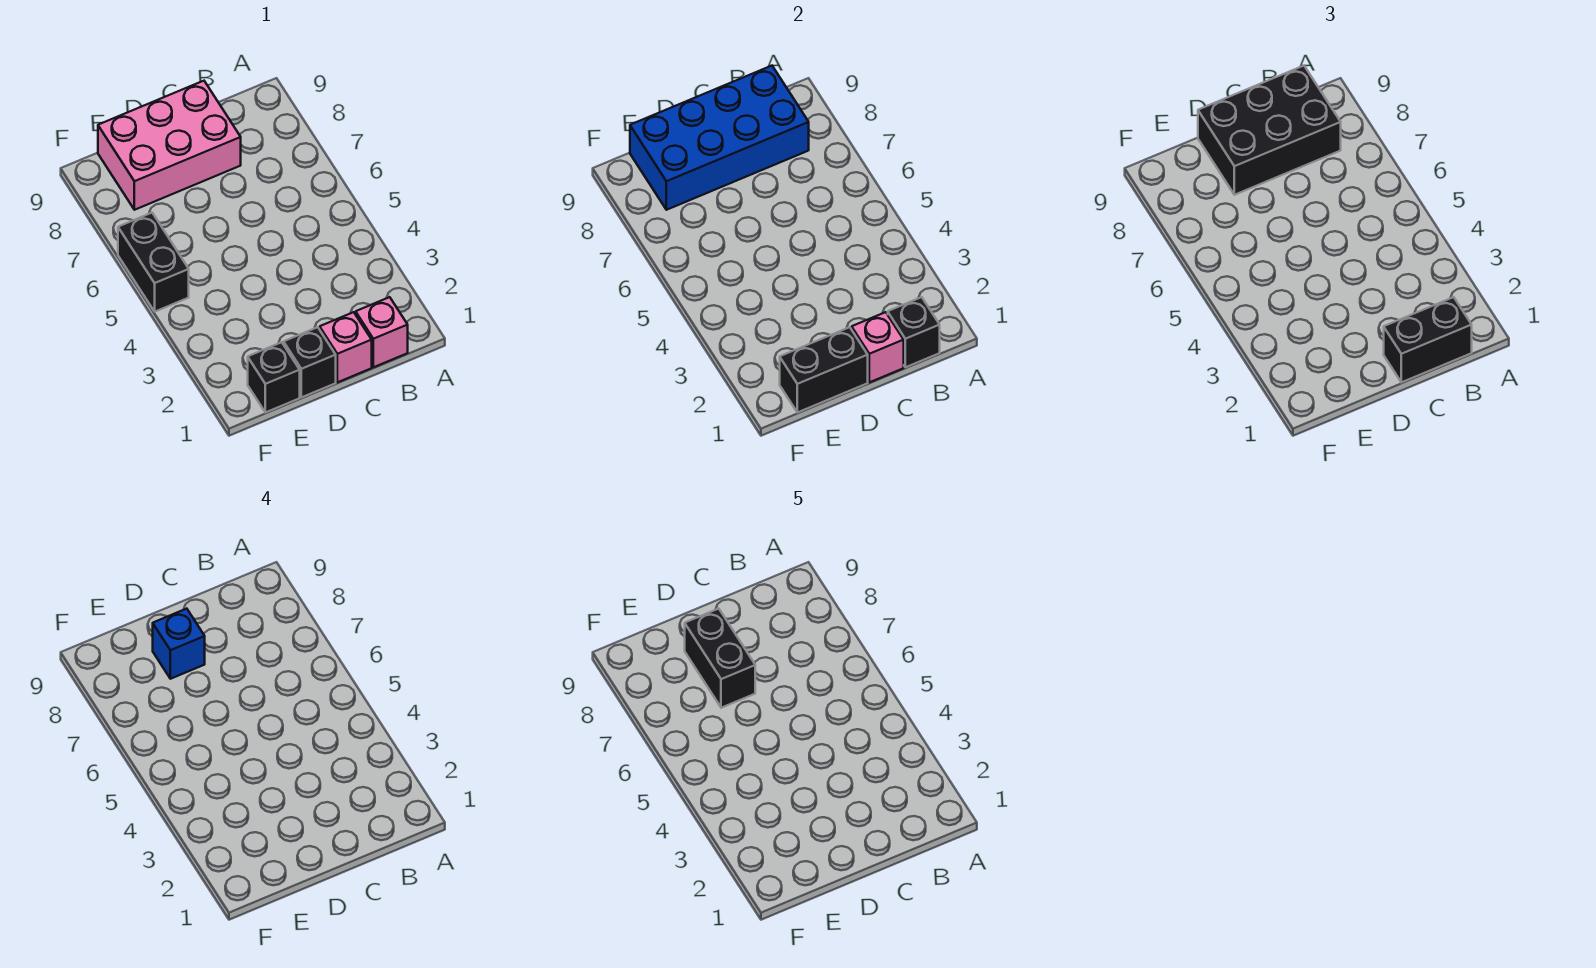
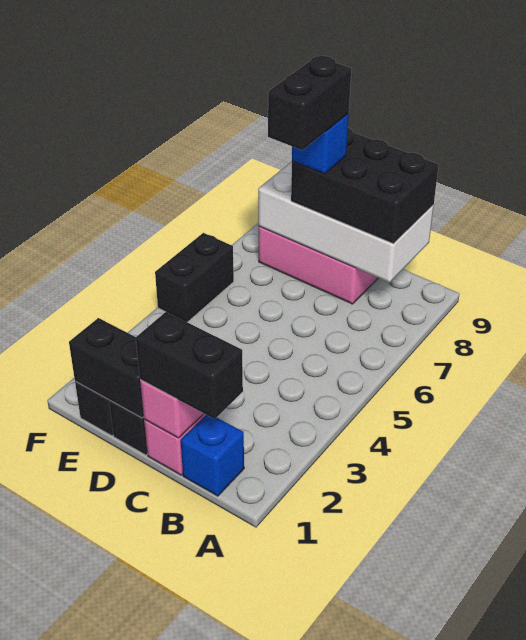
pink 1x1 brick [356,297,408,367] -> blue 1x1 brick [181,415,244,496]
black 1x1 brick [888,297,940,367] -> none
blue 2x4 brick [630,66,809,210] -> white 2x4 brick [258,162,434,282]

